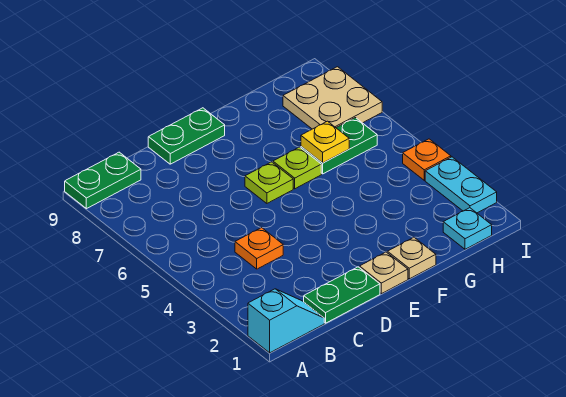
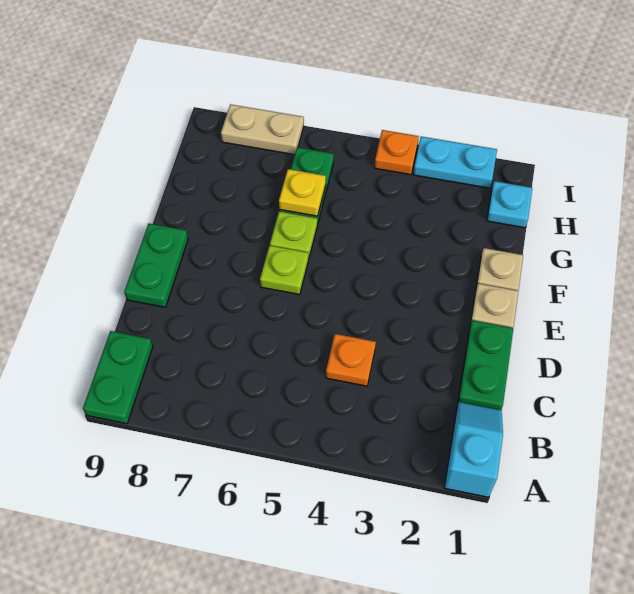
tan 2x2 plate [283,67,382,129] -> tan 1x2 plate [221,104,304,155]

